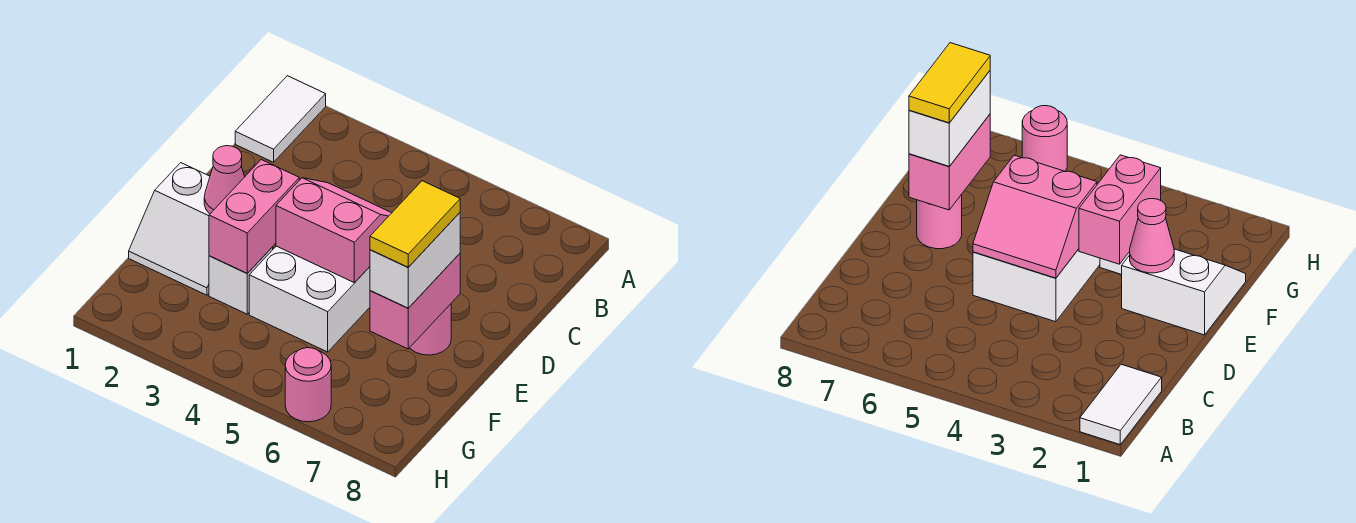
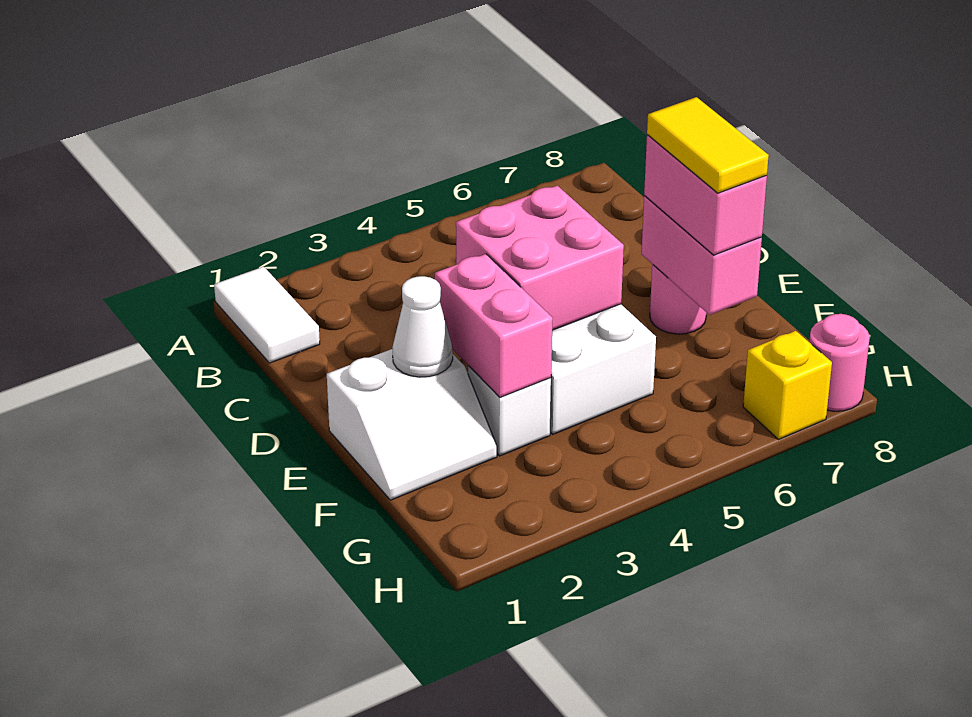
pink 2x2 slope [276,178,391,282] -> pink 2x2 brick [456,186,624,330]
pink 1x1 cone [204,146,245,214] -> white 1x1 cone [392,276,453,377]
white 1x2 brick [370,213,460,308] -> pink 1x2 brick [644,135,767,255]
pink 1x1 round brick [285,348,331,422] -> pink 1x1 round brick moved to [809,314,870,411]
none -> yellow 1x1 brick [743,331,832,439]

